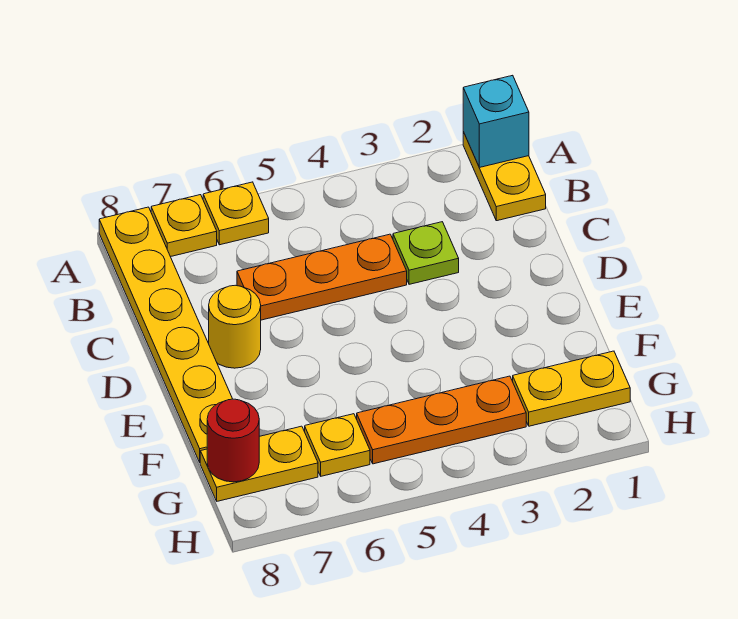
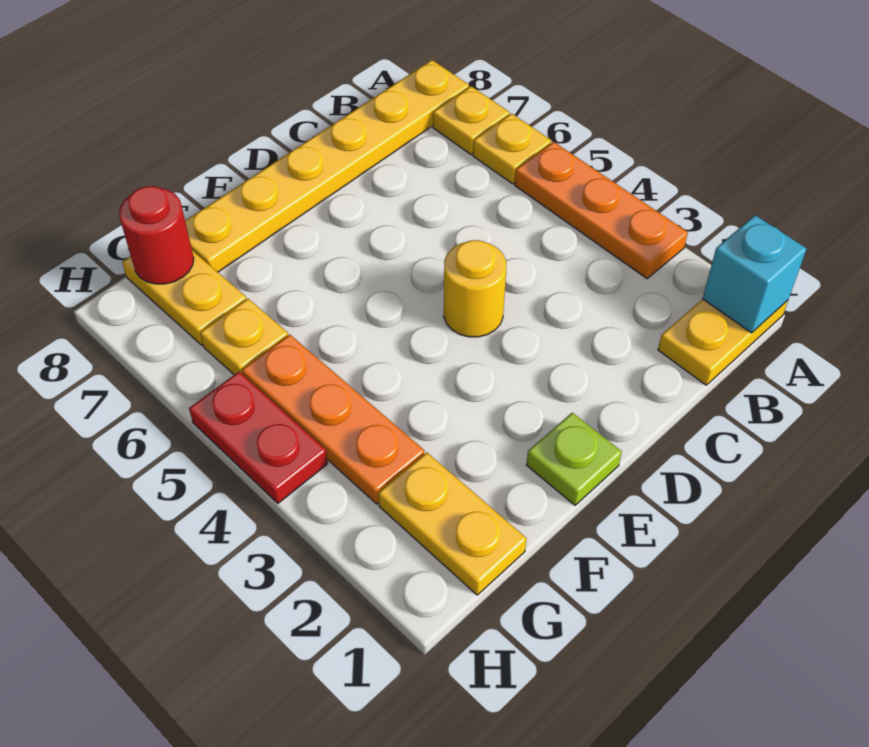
lime 1x1 plate [393,222,459,284] -> lime 1x1 plate moved to [526,413,622,505]
orange 1x3 plate [237,234,407,320] -> orange 1x3 plate moved to [515,142,688,279]
yellow 1x1 round brick [209,285,261,368] -> yellow 1x1 round brick moved to [444,240,506,337]
none -> red 1x2 plate [189,372,328,503]

